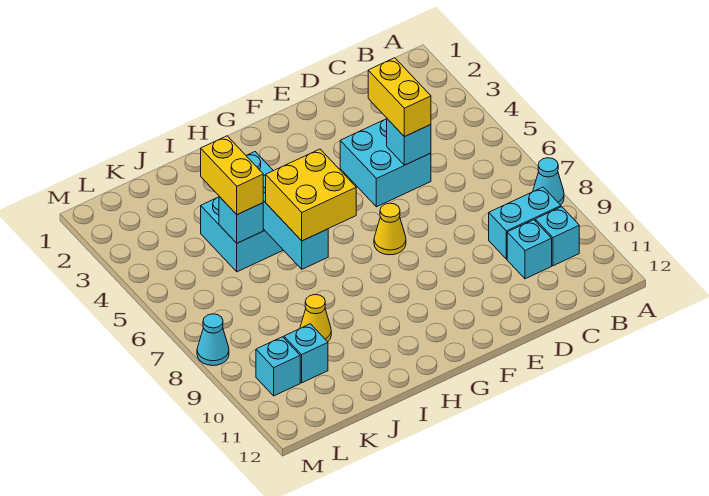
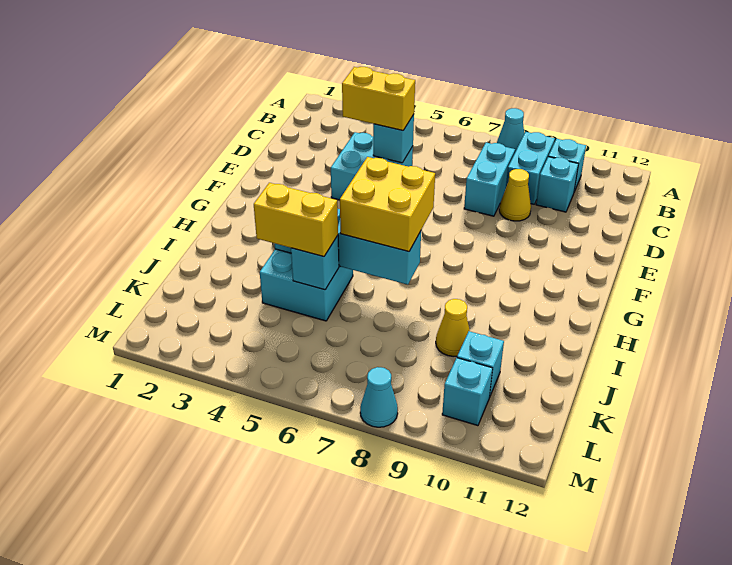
none -> cyan 1x2 brick [464,142,515,216]
yellow 1x1 cone [374,203,406,255] -> yellow 1x1 cone moved to [499,169,531,221]

